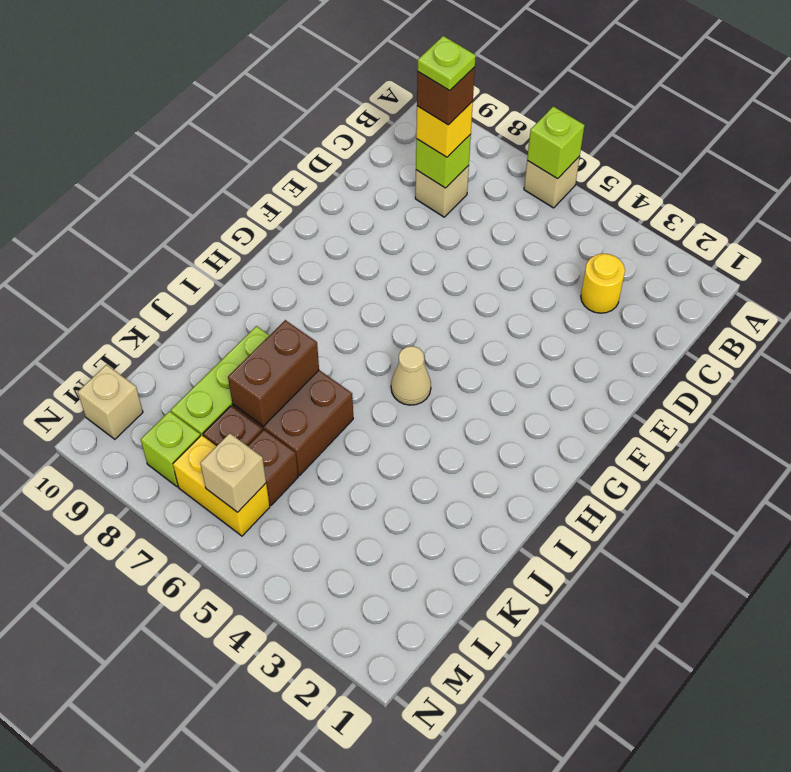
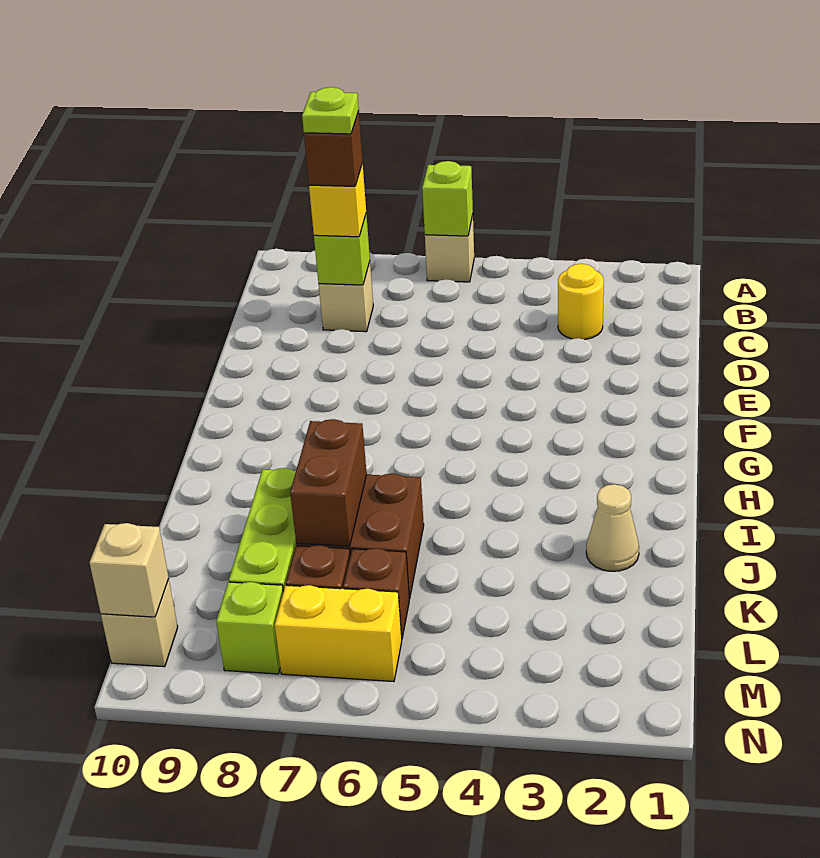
tan 1x1 cone [391,346,431,405] -> tan 1x1 cone moved to [586,484,639,571]
tan 1x1 brick [200,433,266,512] -> tan 1x1 brick moved to [89,523,169,617]

